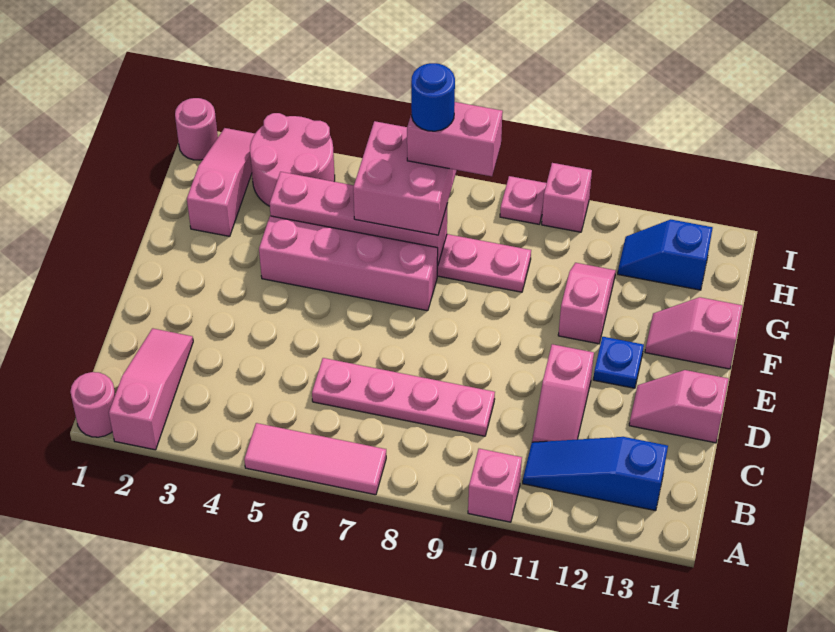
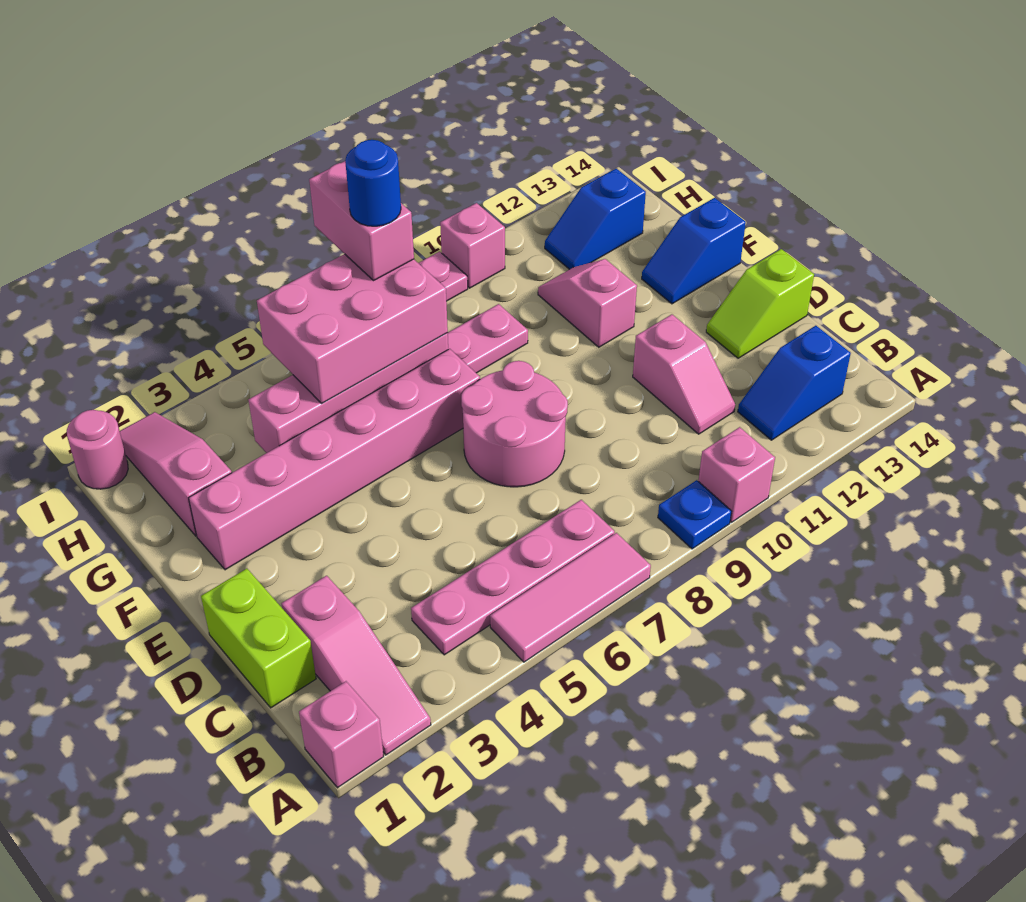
pink 1x1 round brick [70,372,115,437] -> pink 1x1 brick [299,681,384,788]
pink 1x3 slope [109,328,193,450] -> pink 1x3 slope turned to [281,576,431,755]
blue 1x3 slope [523,437,668,511] -> blue 1x2 slope [738,326,851,440]
none -> lime 1x2 brick [201,569,316,708]
pink 1x4 plate [312,358,495,436] -> pink 1x4 plate moved to [411,500,615,655]
pink 1x2 slope [629,370,729,443] -> lime 1x2 slope [706,249,814,358]
blue 1x1 plate [593,337,644,388] -> blue 1x1 plate moved to [658,480,732,549]
pink 1x4 brick [259,216,438,311] -> pink 1x6 brick [189,349,480,570]
pink 1x2 slope [645,297,742,369] -> blue 1x2 slope [642,198,746,304]
pink 2x2 brick [353,121,457,235] -> pink 2x3 brick [257,254,448,403]
pink 2x2 round brick [250,113,335,206] -> pink 2x2 round brick moved to [461,361,568,487]
pink 1x2 brick [407,102,503,176] -> pink 1x2 brick turned to [309,161,414,281]

